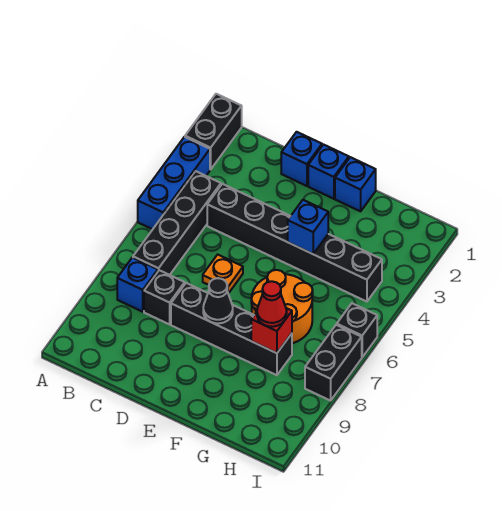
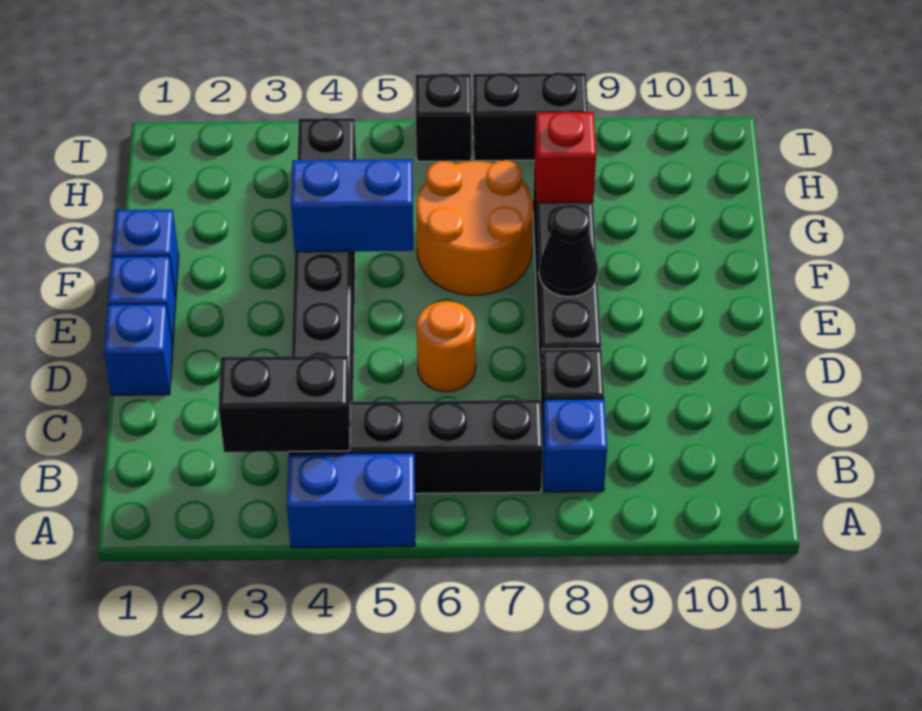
black 1x2 brick [185,94,242,169] -> black 1x2 brick moved to [218,356,351,452]
blue 1x3 brick [138,137,210,229] -> blue 1x2 brick [287,453,415,548]
orange 1x1 plate [203,255,243,293] -> orange 1x1 round brick [417,301,476,392]
blue 1x1 brick [288,200,328,254] -> blue 1x2 brick [291,159,413,252]
red 1x1 cone [257,281,287,327] -> none

